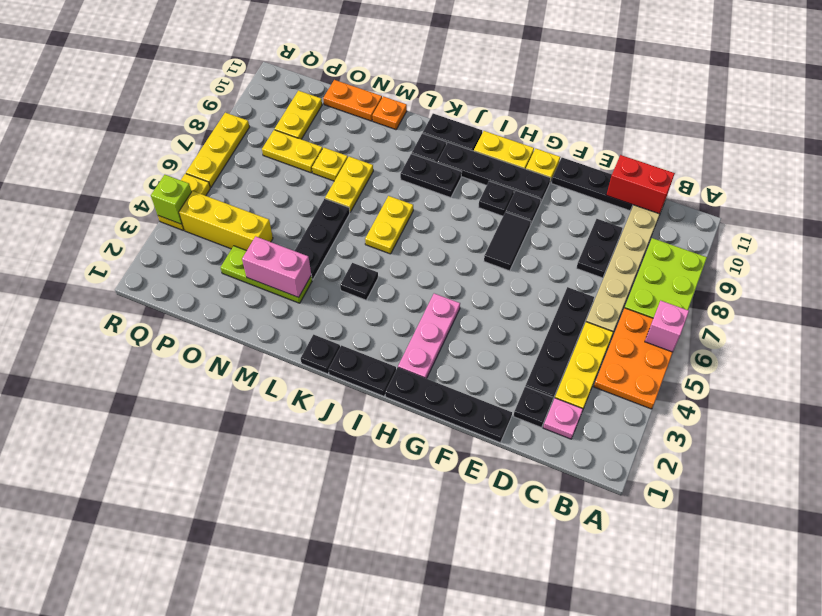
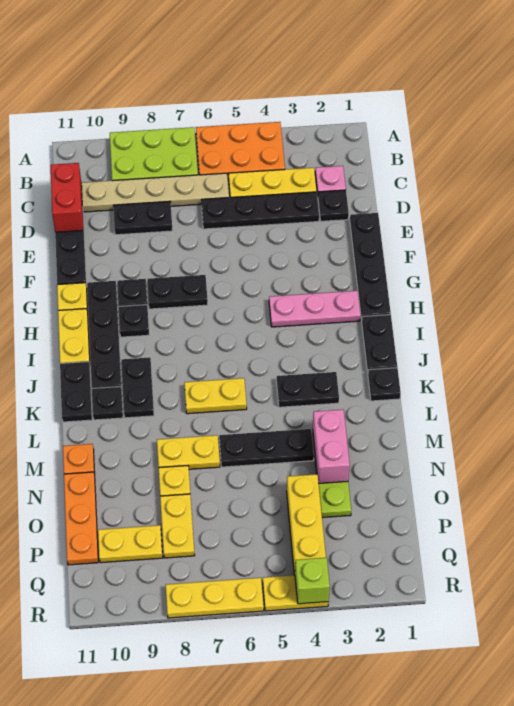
pink 1x1 brick [645,301,689,352] -> none
black 1x2 tile [484,212,531,271] -> black 1x2 plate [147,275,208,309]
black 1x1 plate [340,263,378,300] -> black 1x2 plate [276,372,339,407]
orange 1x2 plate [323,80,382,121] -> orange 1x3 plate [64,472,98,565]

